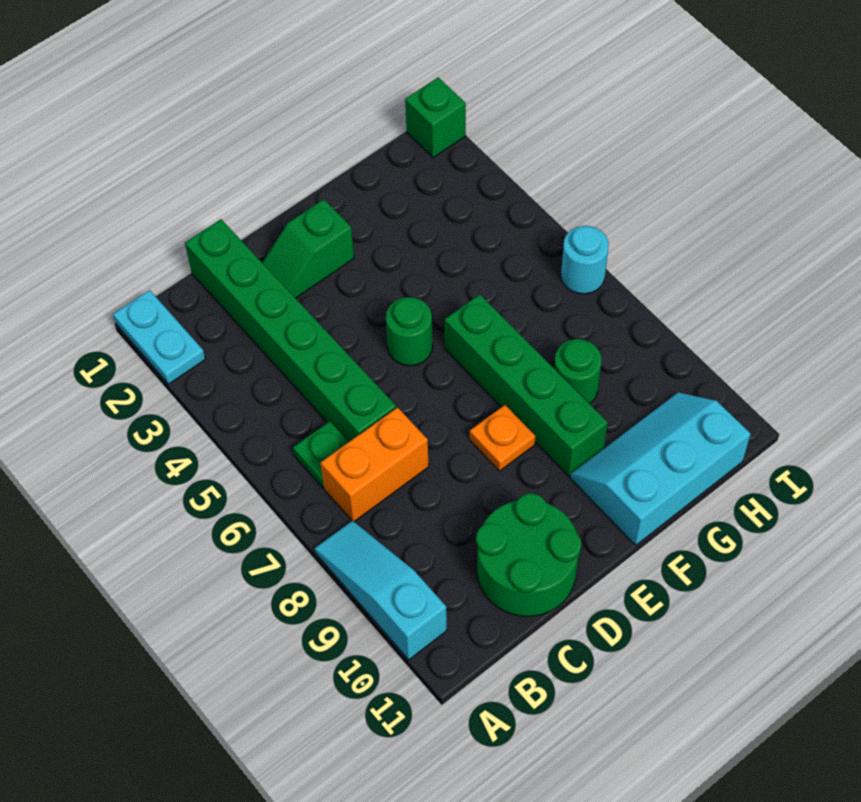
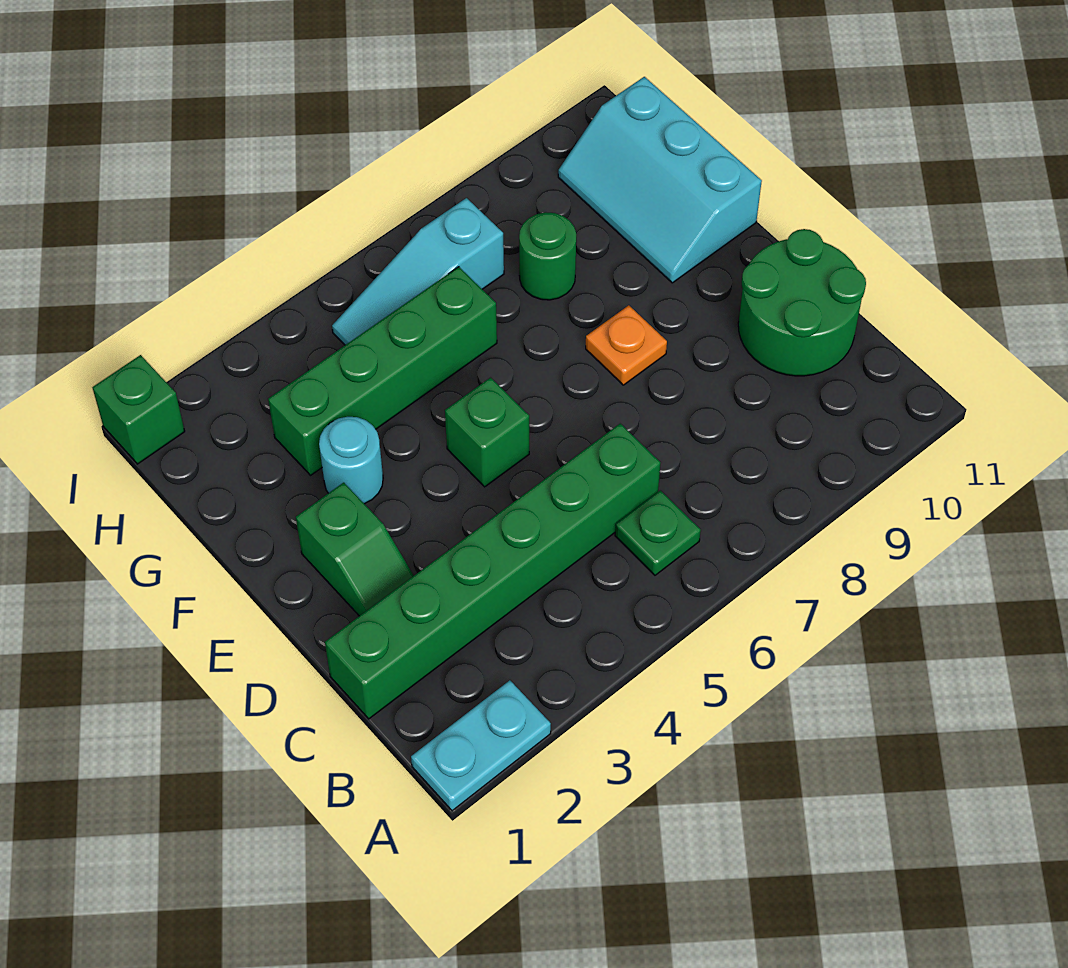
cyan 1x3 slope [315,521,447,660] -> cyan 1x3 slope moved to [332,198,504,345]
orange 1x2 brick [321,407,429,521] -> none
green 1x1 round brick [386,297,433,366] -> green 1x1 brick [445,378,529,487]
green 1x4 brick [445,295,608,477] -> green 1x4 brick moved to [268,267,497,475]
cyan 1x1 round brick [561,226,609,294] -> cyan 1x1 round brick moved to [319,417,383,504]

